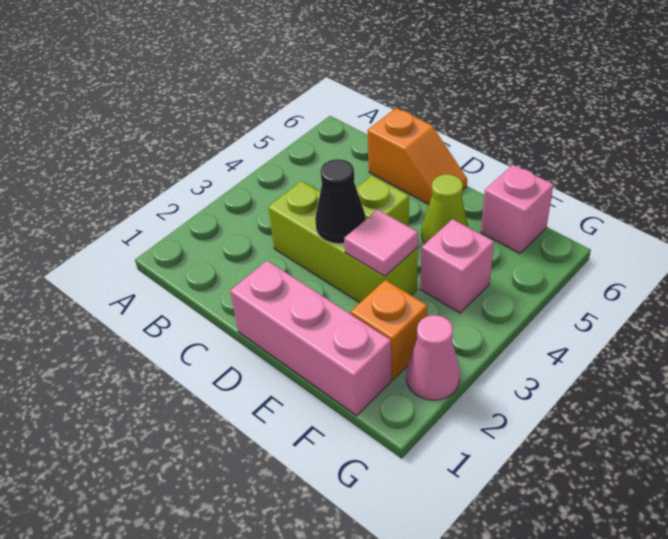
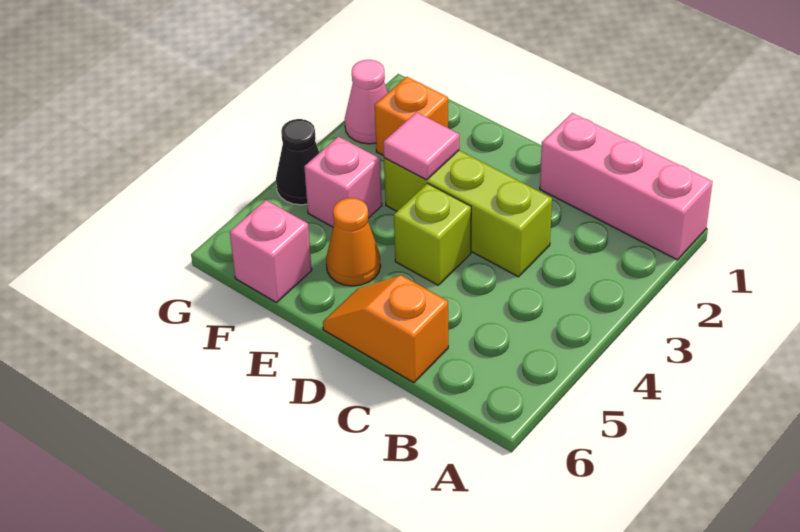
pink 1x3 brick [230,261,392,416] -> pink 1x3 brick moved to [540,113,712,260]
black 1x1 cone [315,159,366,244] -> black 1x1 cone moved to [276,119,319,205]
lime 1x1 cone [421,174,468,243] -> orange 1x1 cone [326,198,381,286]

